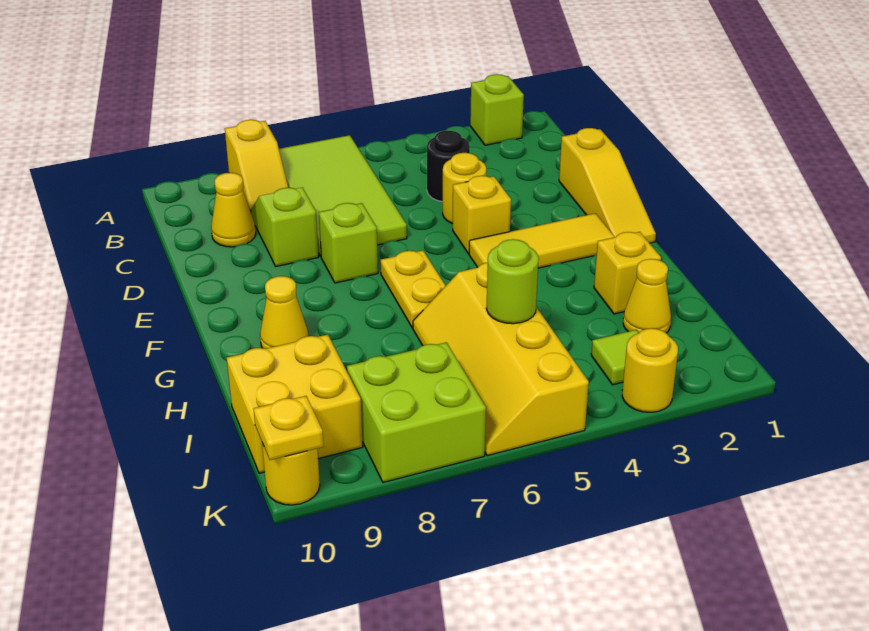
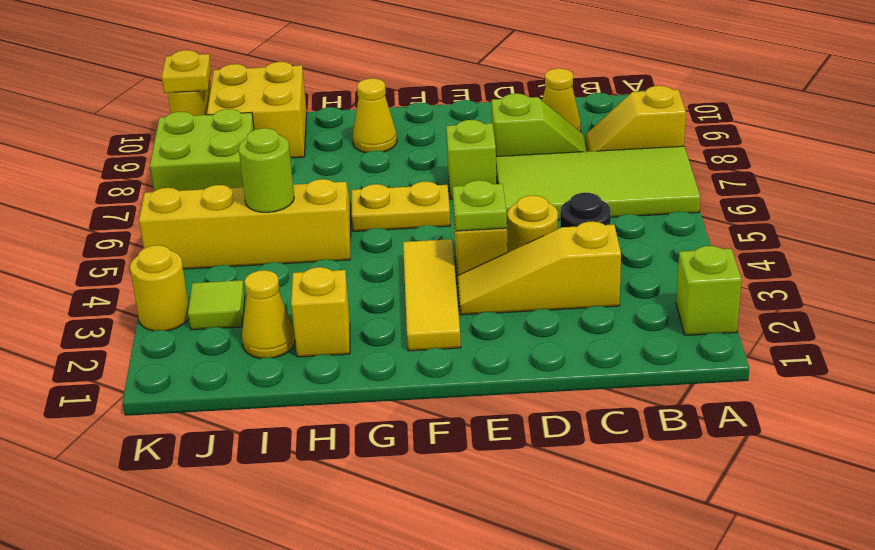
yellow 1x3 slope [559,128,656,243] -> yellow 1x3 slope moved to [458,221,621,315]
none -> lime 1x1 plate [453,180,507,231]

